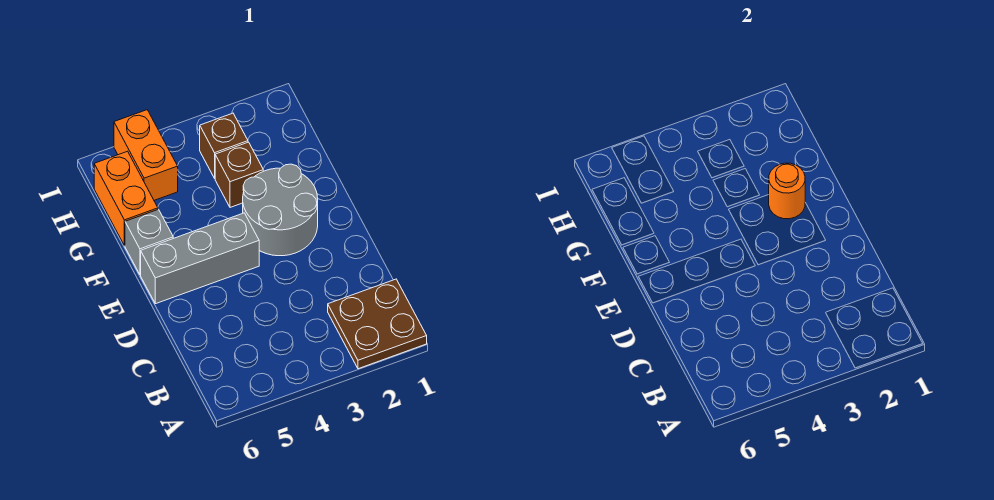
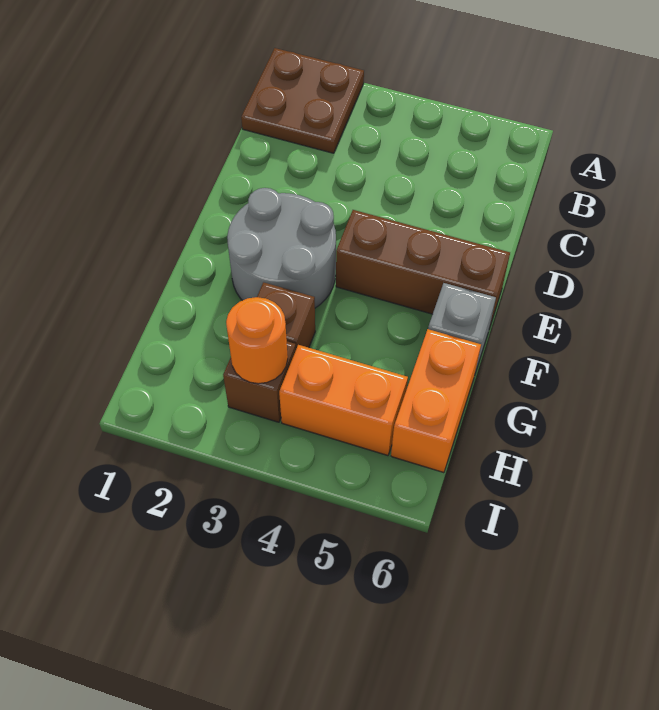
grey 1x3 brick [141,213,259,304] -> brown 1x3 brick [336,210,510,325]
orange 1x1 round brick [769,163,805,219] -> orange 1x1 round brick moved to [226,297,288,384]
orange 1x2 brick [114,110,178,200] -> orange 1x2 brick turned to [279,345,408,456]

